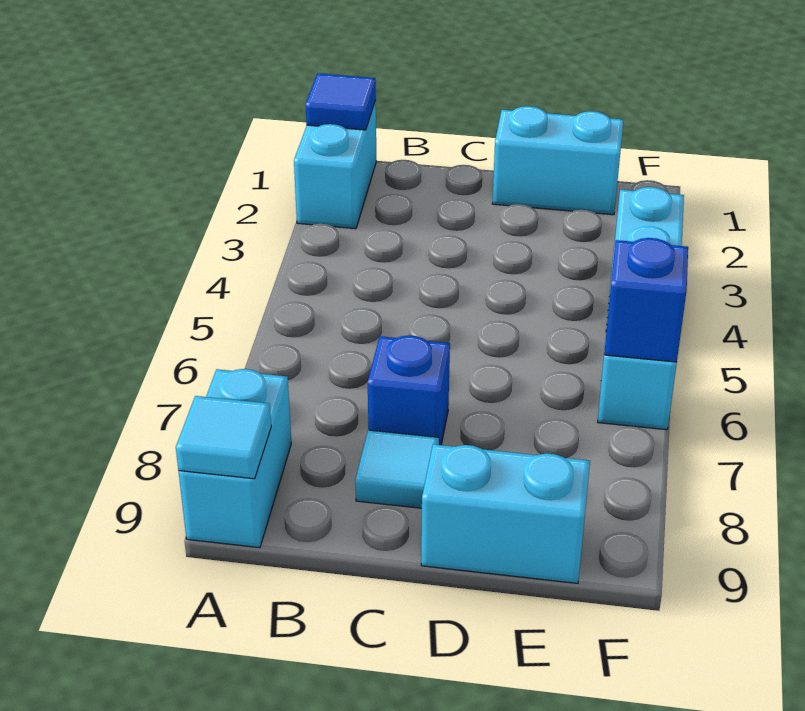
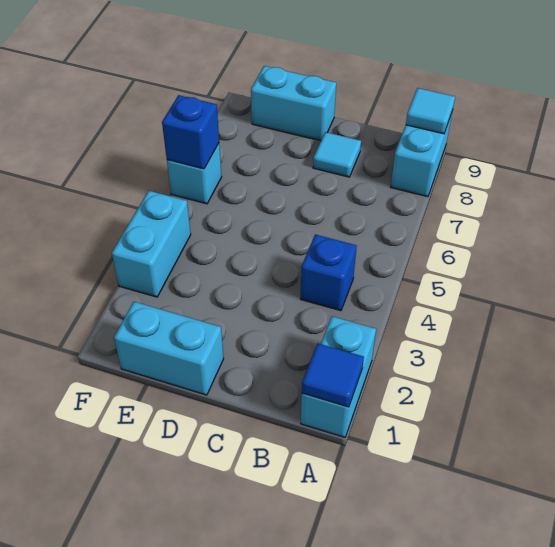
blue 1x1 brick [368,335,450,445] -> blue 1x1 brick moved to [300,234,357,311]

